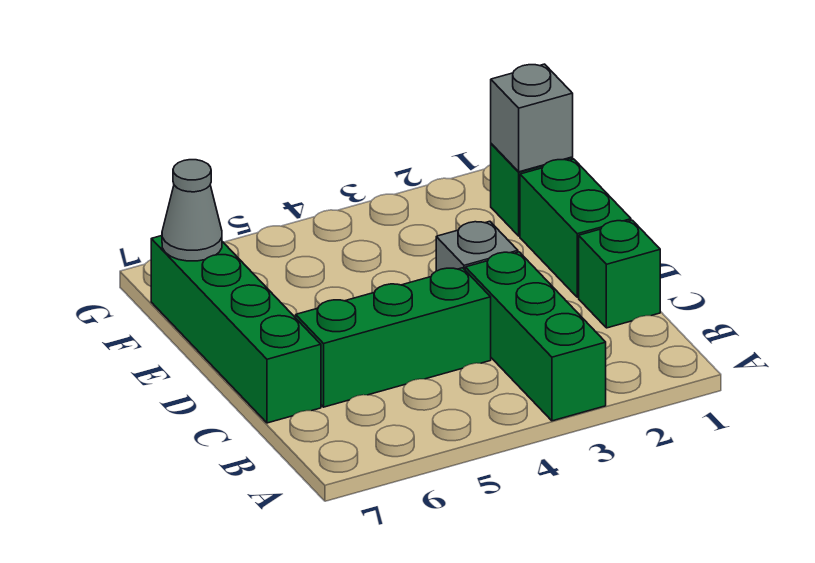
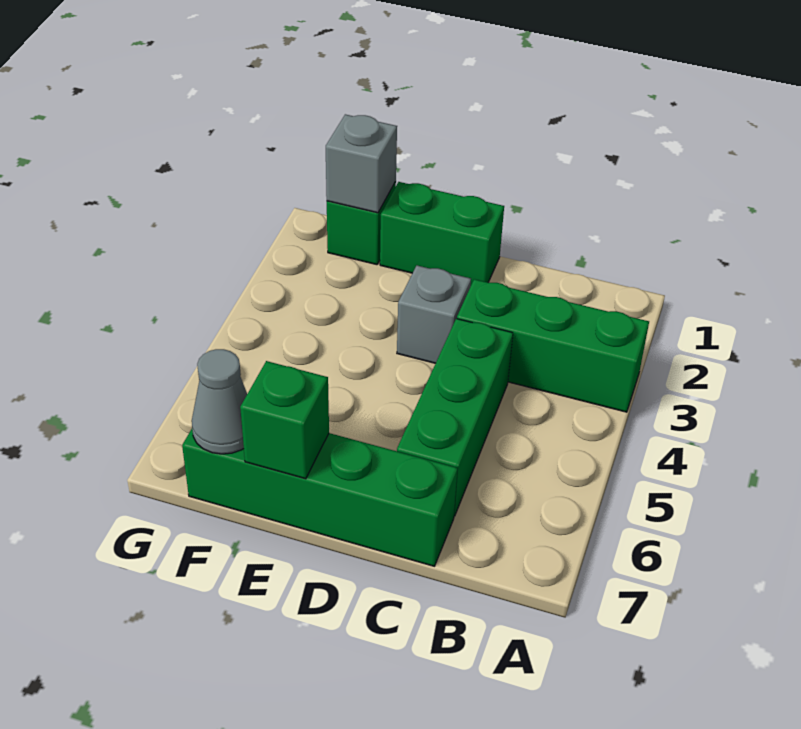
green 1x1 brick [579,220,660,328] -> green 1x1 brick moved to [240,361,329,479]

